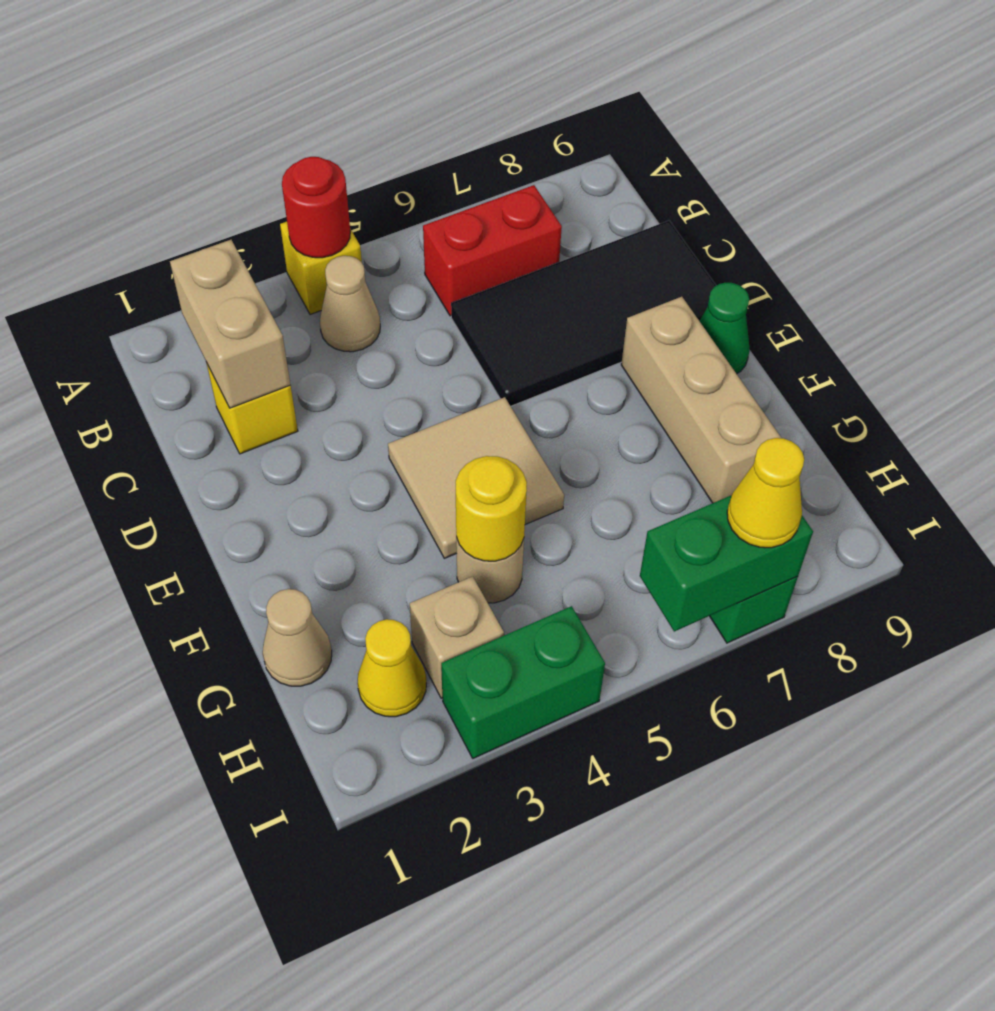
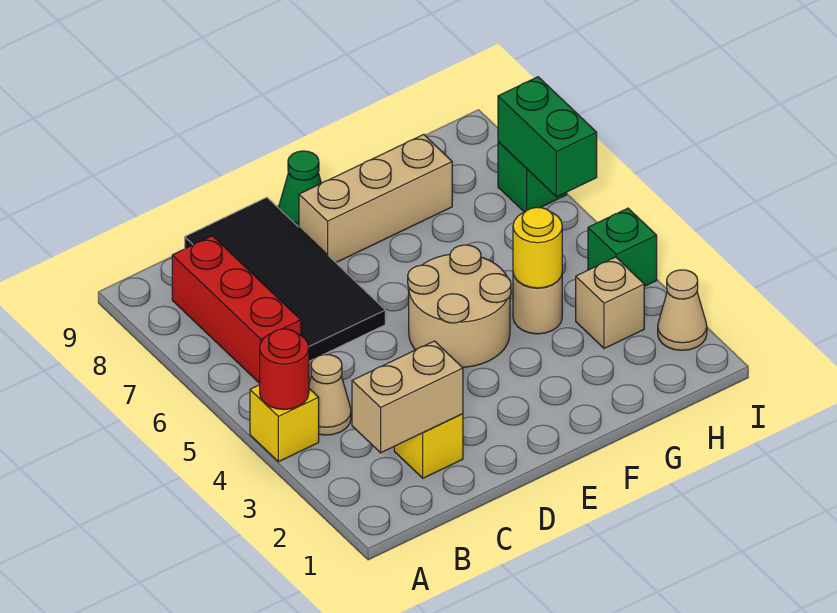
red 1x2 brick [423,185,562,316] -> red 1x3 brick [172,236,301,383]
tan 2x2 tile [388,397,564,558] -> tan 2x2 round brick [408,245,511,367]
tan 1x1 cone [263,589,332,686] -> tan 1x1 cone moved to [658,270,707,350]
yellow 1x1 cone [357,619,426,717] -> none
green 1x2 brick [441,606,605,758] -> green 1x1 brick [588,208,657,286]
yellow 1x1 cone [727,438,804,548] -> none

